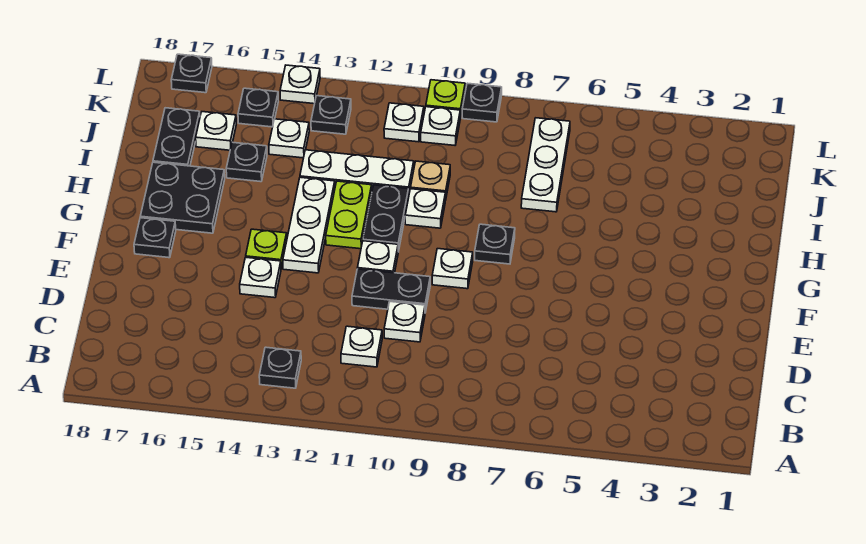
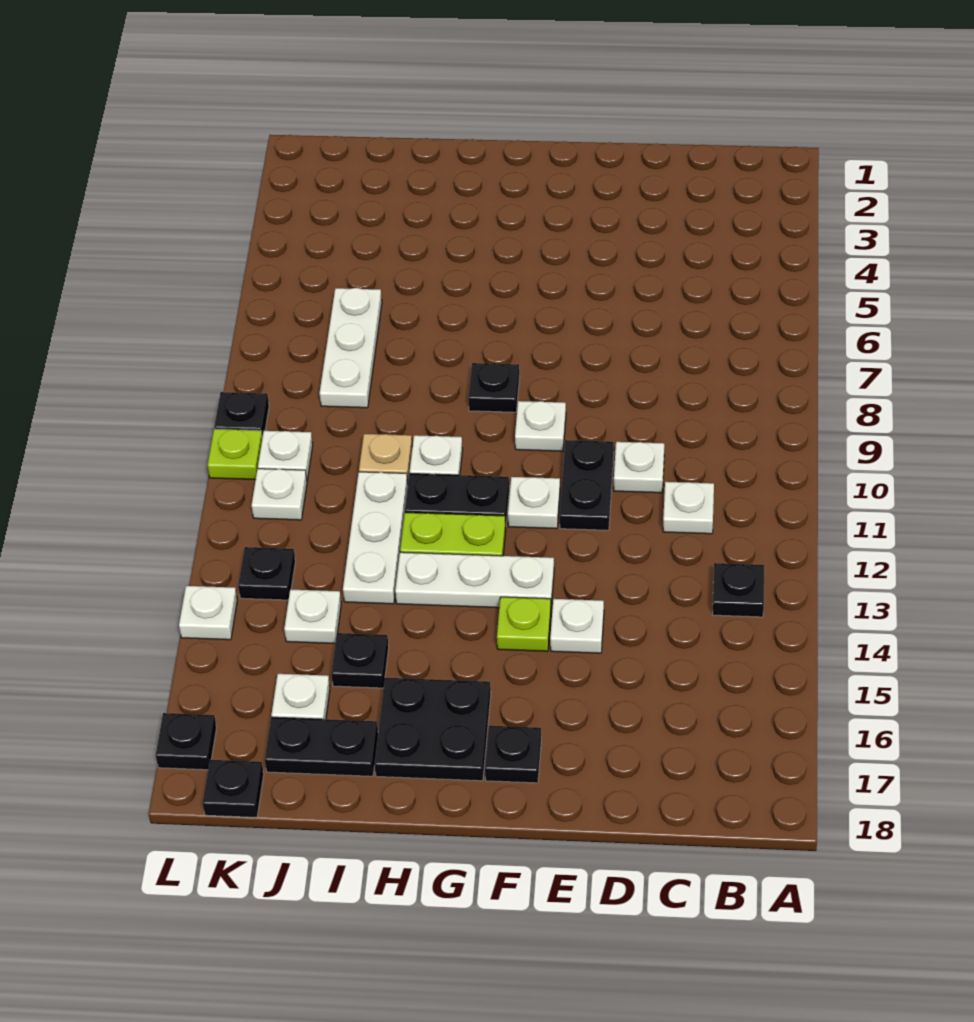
white 1x3 plate [521,118,570,212] -> white 1x3 plate turned to [319,288,382,408]
black 1x1 plate [238,88,278,127] -> black 1x1 plate moved to [203,760,264,818]

